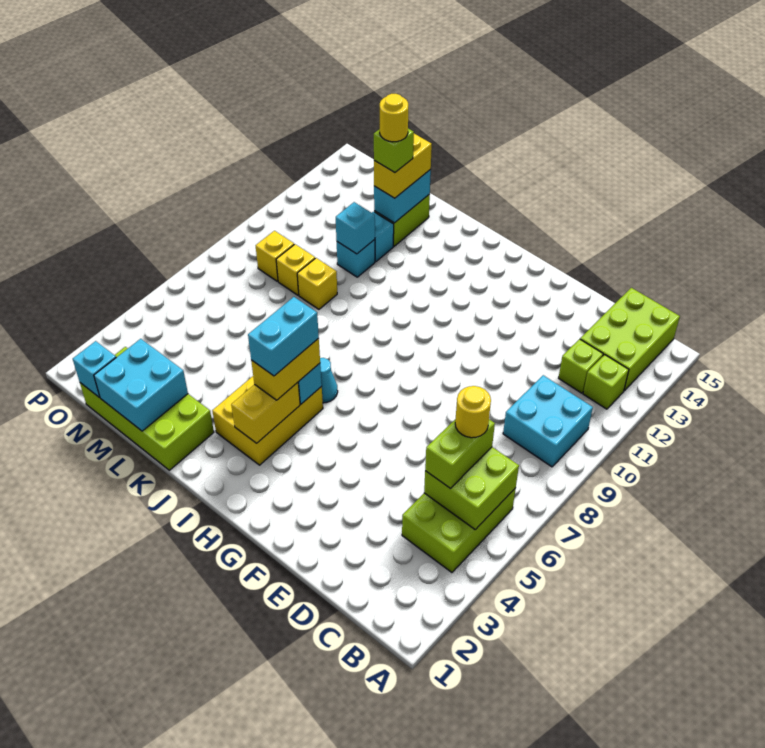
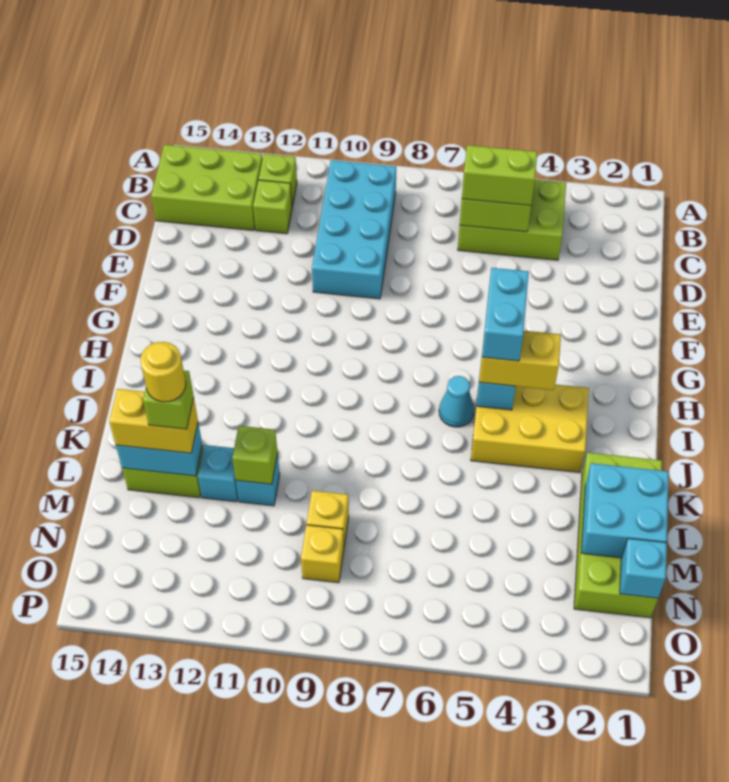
cyan 2x2 brick [503,375,593,467] -> cyan 2x4 brick [312,160,396,299]
yellow 1x1 round brick [455,386,491,438] -> none
yellow 1x2 brick [231,382,300,443] -> none
cyan 1x2 brick [248,297,319,376] -> cyan 1x2 brick turned to [482,268,529,361]
yellow 1x1 brick [297,258,337,309] -> none
cyan 1x1 brick [336,202,375,254] -> lime 1x1 brick [232,426,278,484]

